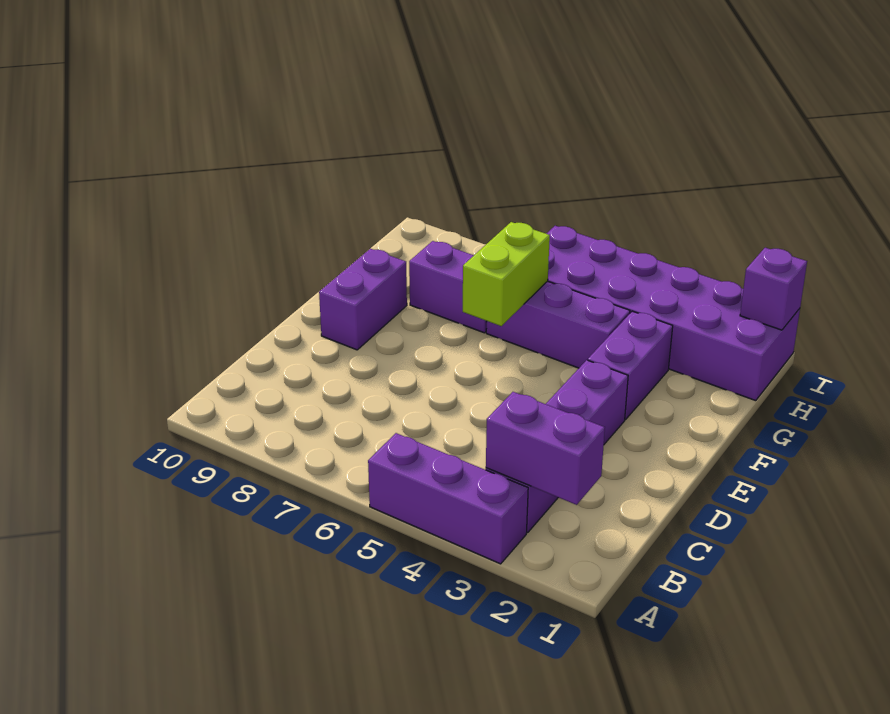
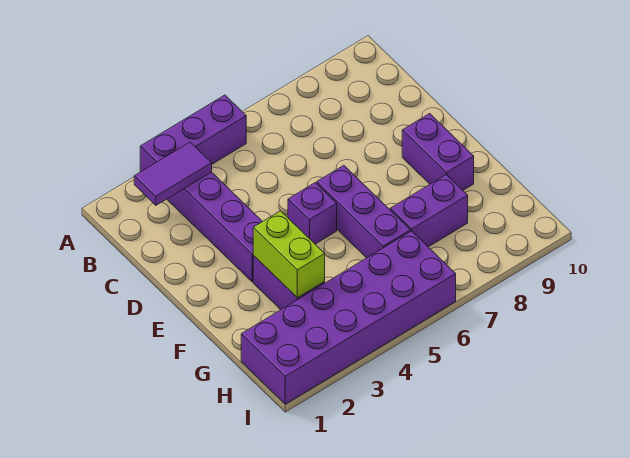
purple 1x2 brick [486,392,605,505] -> purple 1x2 tile [134,142,212,205]
lime 1x2 brick [463,222,550,326] -> lime 1x2 brick moved to [253,211,325,298]
purple 1x3 brick [486,281,630,368] -> purple 1x3 brick turned to [317,165,411,258]
purple 1x1 brick [740,248,807,330] -> purple 1x1 brick moved to [288,183,337,244]

